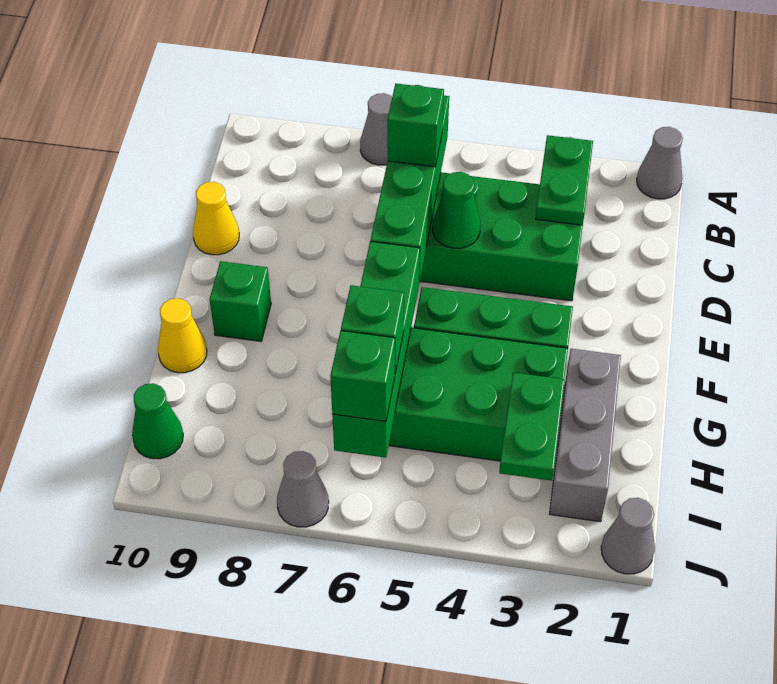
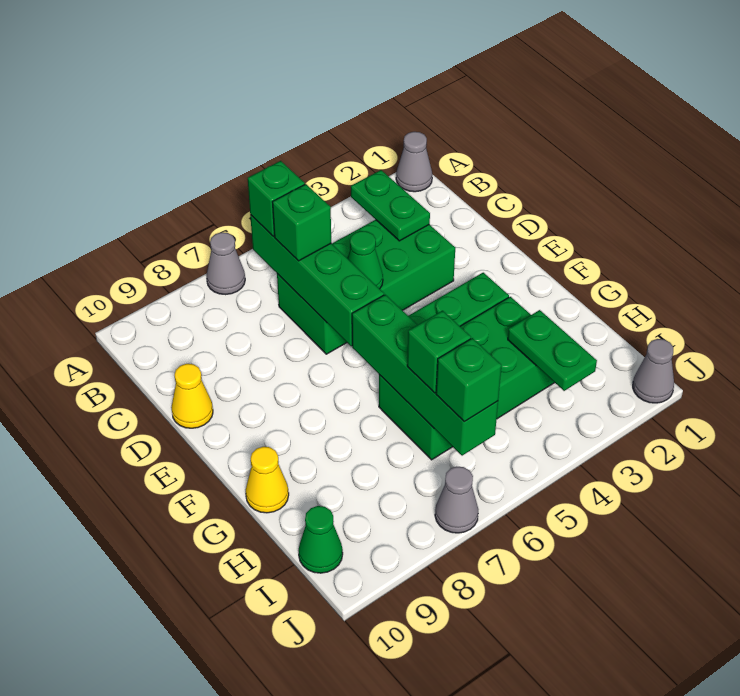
green 1x1 brick [209,261,271,341] -> green 1x1 brick moved to [248,161,305,237]
grey 1x3 brick [550,349,621,522] -> none

